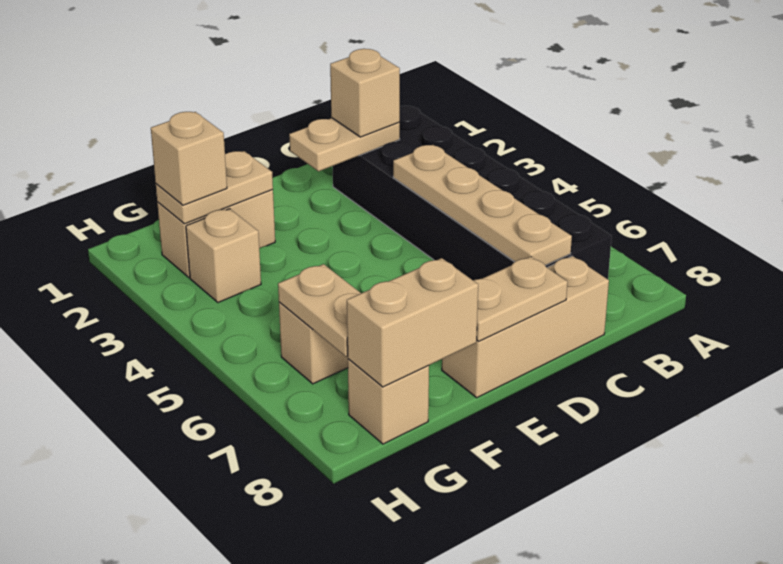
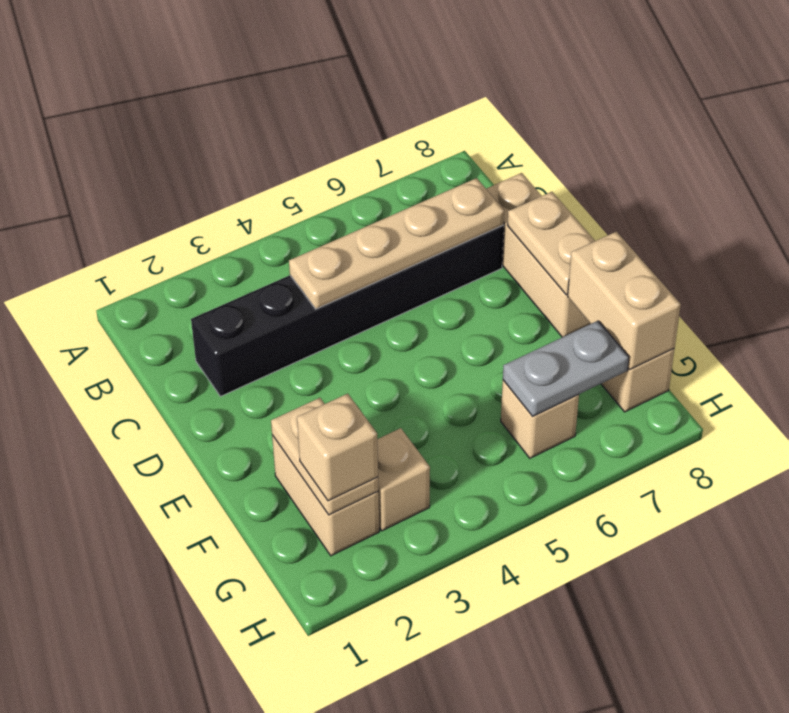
black 2x6 brick [332,106,612,280] -> black 1x6 brick [191,225,504,396]
tan 1x2 plate [289,118,400,171] -> none
tan 1x1 brick [330,49,400,137] -> none
tan 1x2 plate [278,264,361,357] -> grey 1x2 plate [503,321,629,417]

